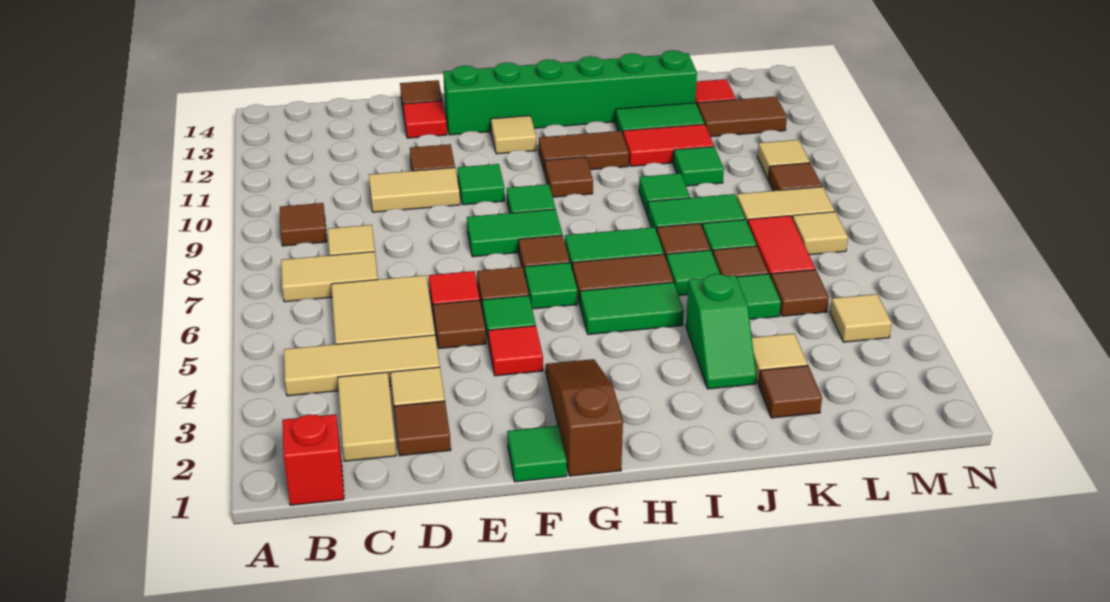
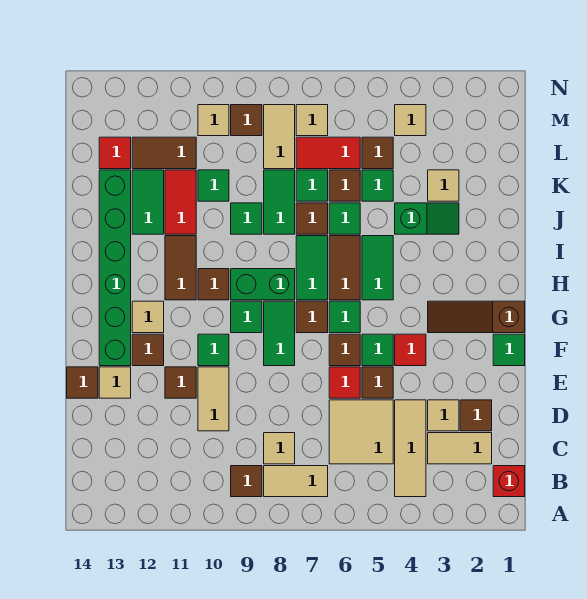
tan 1x2 tile [281,252,378,302] -> tan 1x2 tile turned to [264,466,328,497]
red 1x1 tile [403,101,447,138] -> tan 1x1 tile [99,367,131,398]
none -> green 1x2 brick [231,269,295,300]
brown 1x1 tile [759,365,822,418] -> brown 1x1 tile moved to [132,334,164,366]
brown 1x2 tile [697,97,787,137] -> brown 1x2 tile turned to [132,137,196,169]

